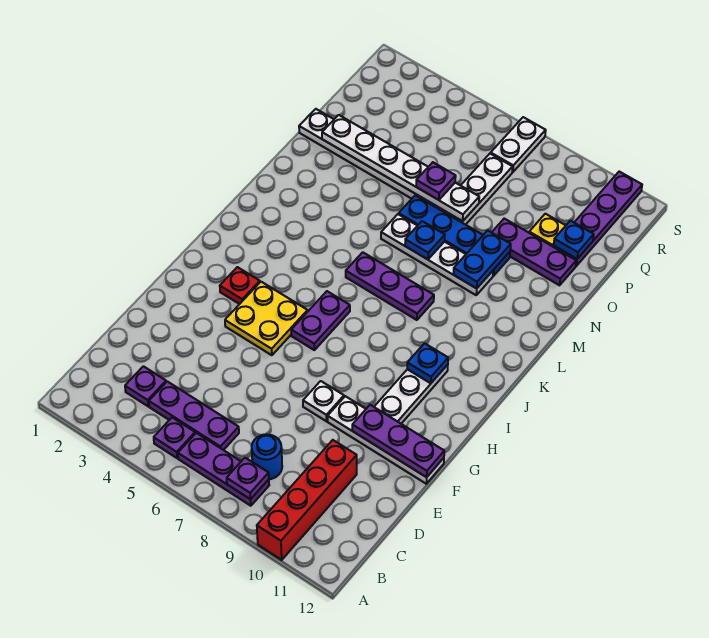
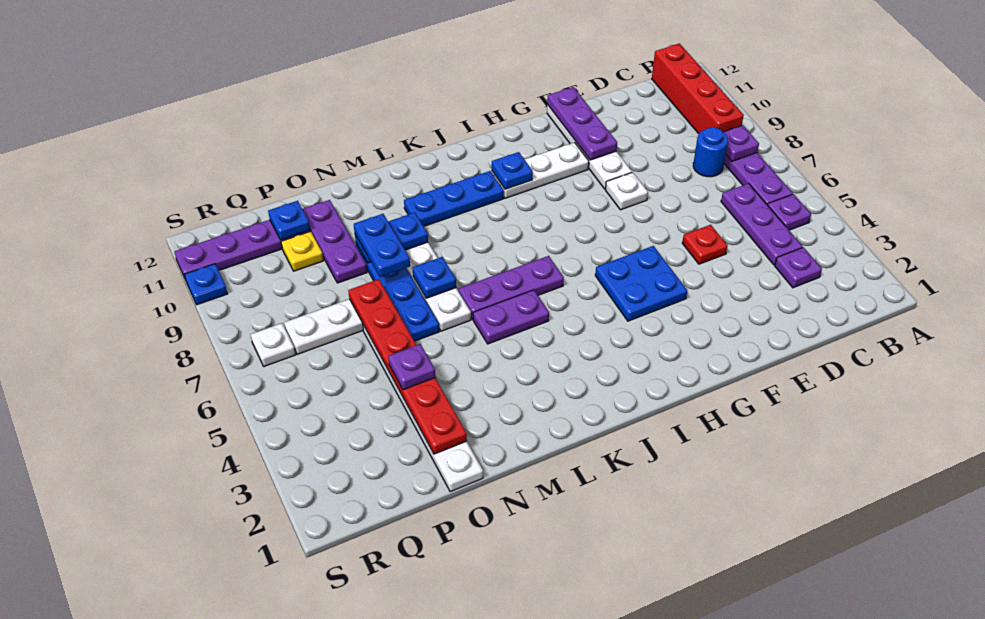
red 1x4 brick [257,440,357,560] -> red 1x4 brick turned to [652,43,744,134]
yellow 2x2 plate [225,282,308,355] -> blue 2x2 plate [595,246,687,321]
red 1x1 plate [220,267,260,304] -> red 1x1 plate moved to [682,225,728,264]
purple 1x2 plate [291,291,350,350] -> purple 1x2 plate moved to [473,290,549,344]
none -> blue 1x3 plate [404,171,504,226]
purple 1x3 plate [346,252,434,320] -> purple 1x3 plate turned to [458,256,564,319]
none -> blue 1x2 plate [354,214,410,277]
white 1x6 plate [322,115,479,221] -> red 1x6 plate [348,279,467,454]
purple 1x1 plate [416,162,456,200] -> purple 1x1 plate moved to [388,344,435,390]
white 1x2 plate [491,117,546,172] -> white 1x1 plate [251,323,295,366]
none -> blue 1x1 plate [184,264,228,305]

